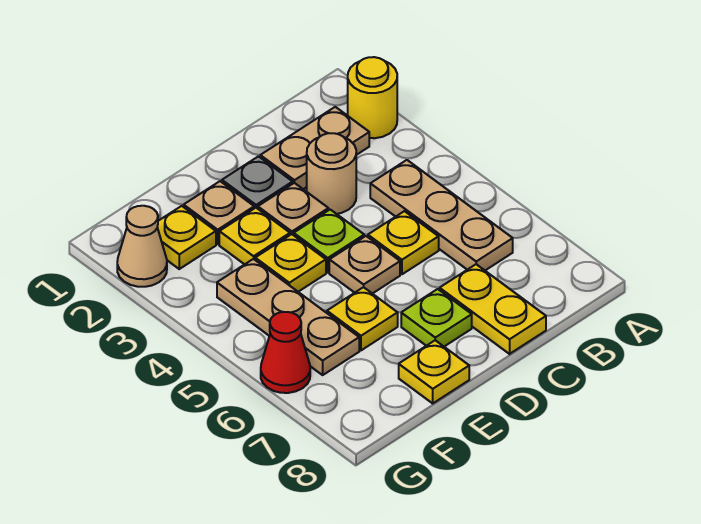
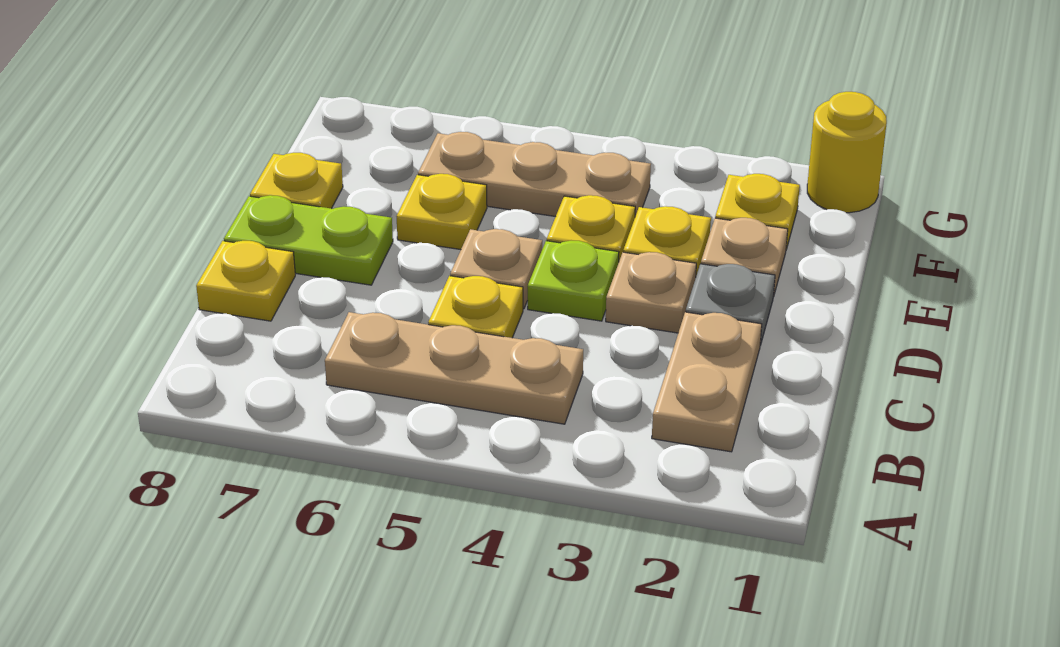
yellow 1x1 round brick [348,57,397,138] -> yellow 1x1 round brick moved to [807,92,887,213]
tan 1x1 round brick [307,133,356,214] -> none
yellow 1x2 plate [440,264,546,354] -> yellow 1x1 plate [196,241,295,321]
lime 1x1 plate [401,289,472,346] -> lime 1x2 plate [224,195,393,285]
tan 1x1 cone [117,206,167,287] -> none
red 1x1 cone [261,312,310,393] -> none

